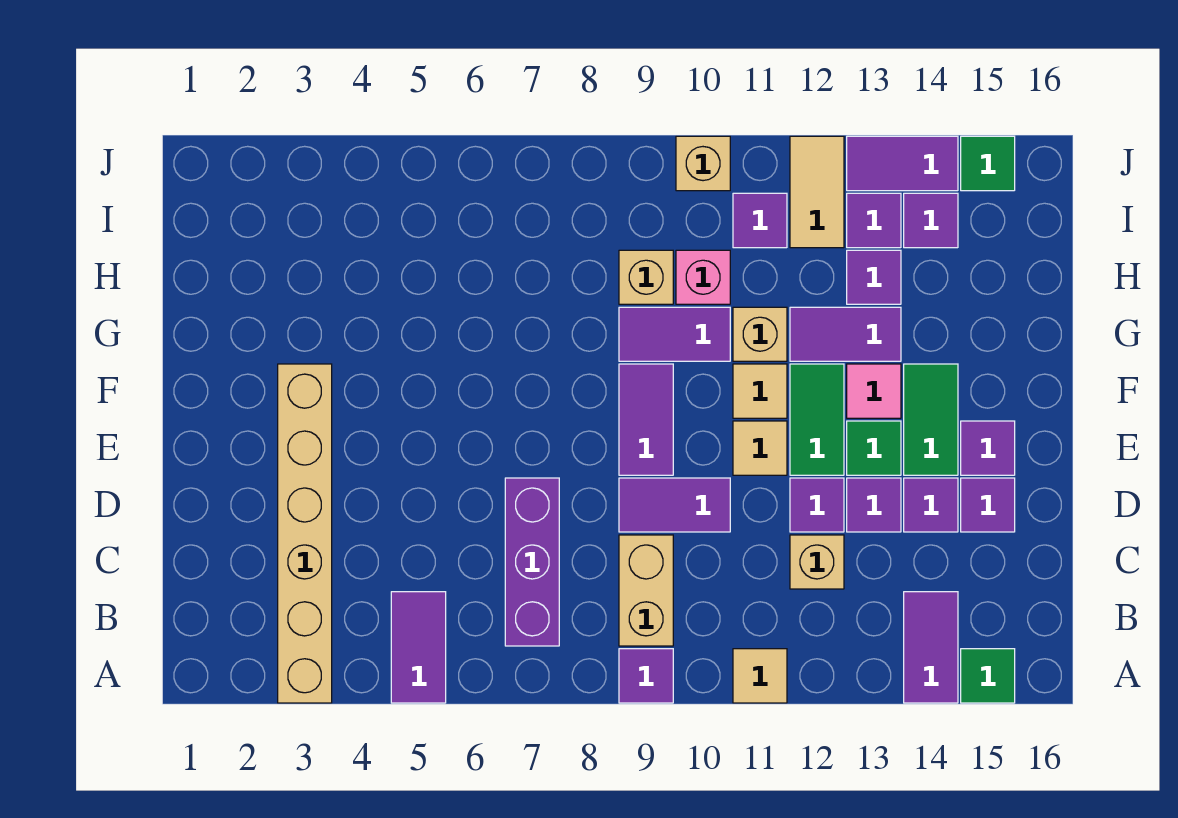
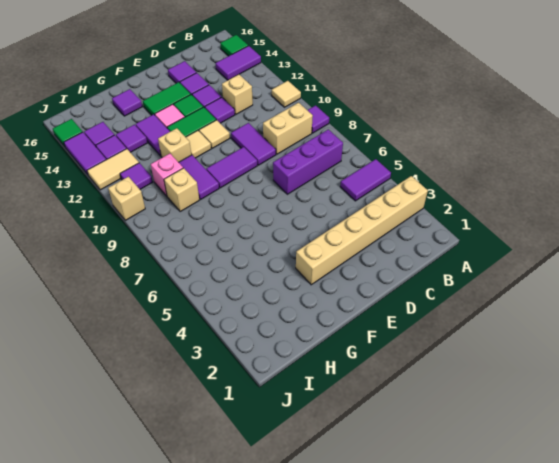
purple 1x1 tile [961,421,1015,475] -> purple 1x1 tile moved to [112,89,142,116]

